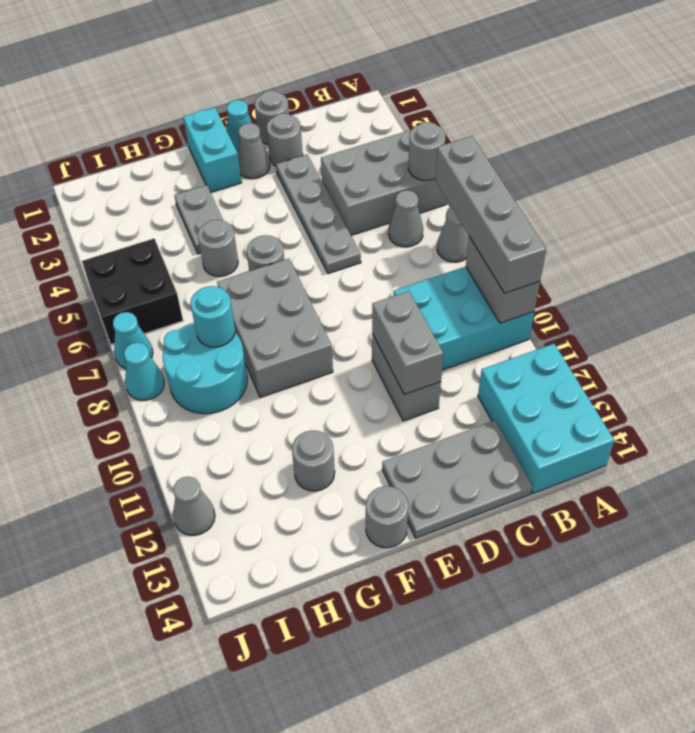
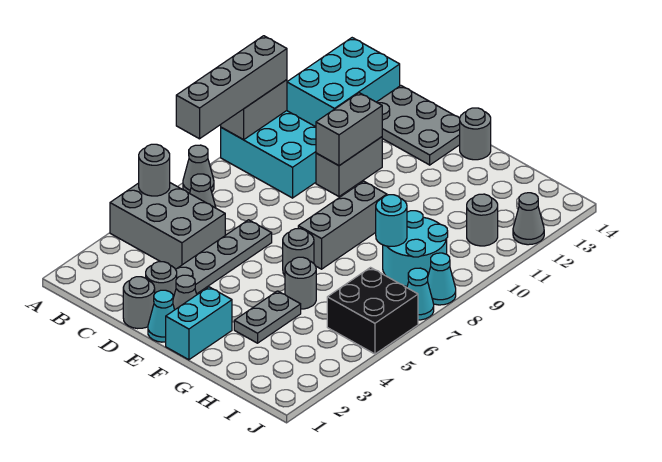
grey 2x3 brick [217,259,333,397] -> grey 1x3 brick [298,181,387,269]
grey 1x1 round brick [292,431,335,491] -> grey 1x1 round brick moved to [467,194,498,246]

